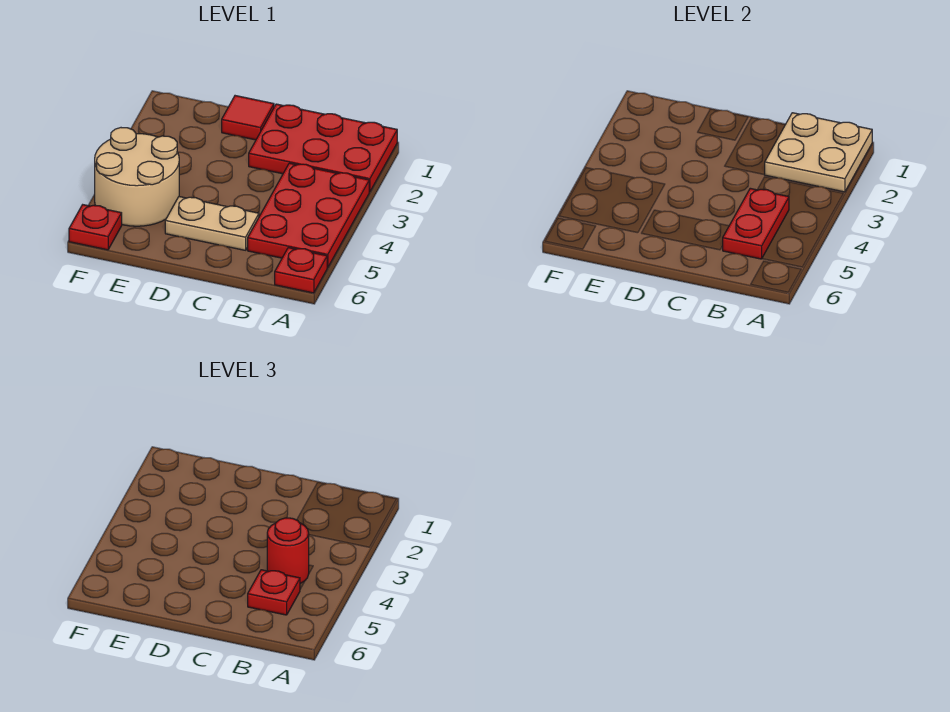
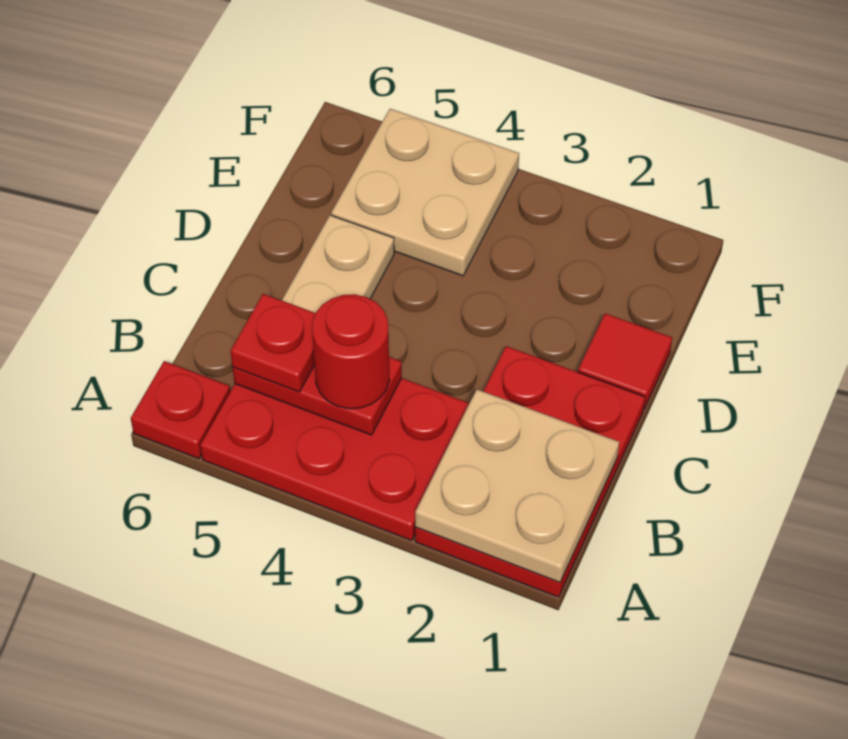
tan 2x2 round brick [95,128,179,226] -> tan 2x2 plate [331,109,519,276]
red 1x1 plate [69,205,122,250] -> none

